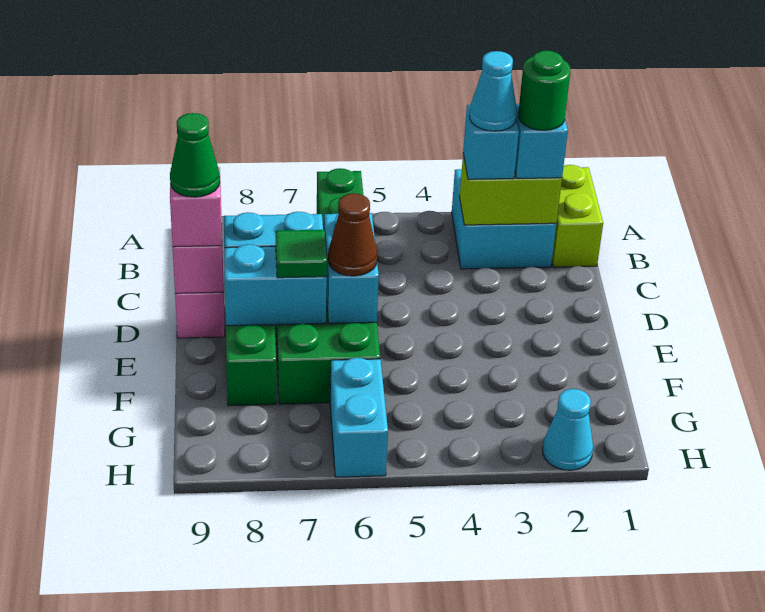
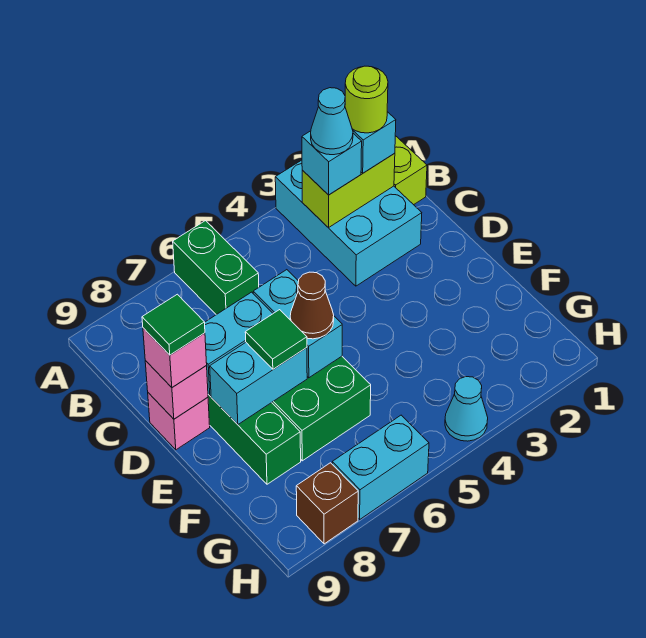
cyan 2x2 brick [452,169,556,269] -> cyan 2x3 brick [275,160,422,286]
green 1x1 round brick [518,51,570,130] -> lime 1x1 round brick [345,66,388,133]
green 1x1 cone [170,113,220,197] -> green 1x1 tile [142,294,205,355]
cyan 1x2 brick [330,358,388,477] -> cyan 1x2 brick turned to [332,415,429,519]
cyan 1x1 cone [543,389,593,470] -> cyan 1x1 cone moved to [445,377,488,441]
none -> brown 1x1 brick [296,463,358,544]

